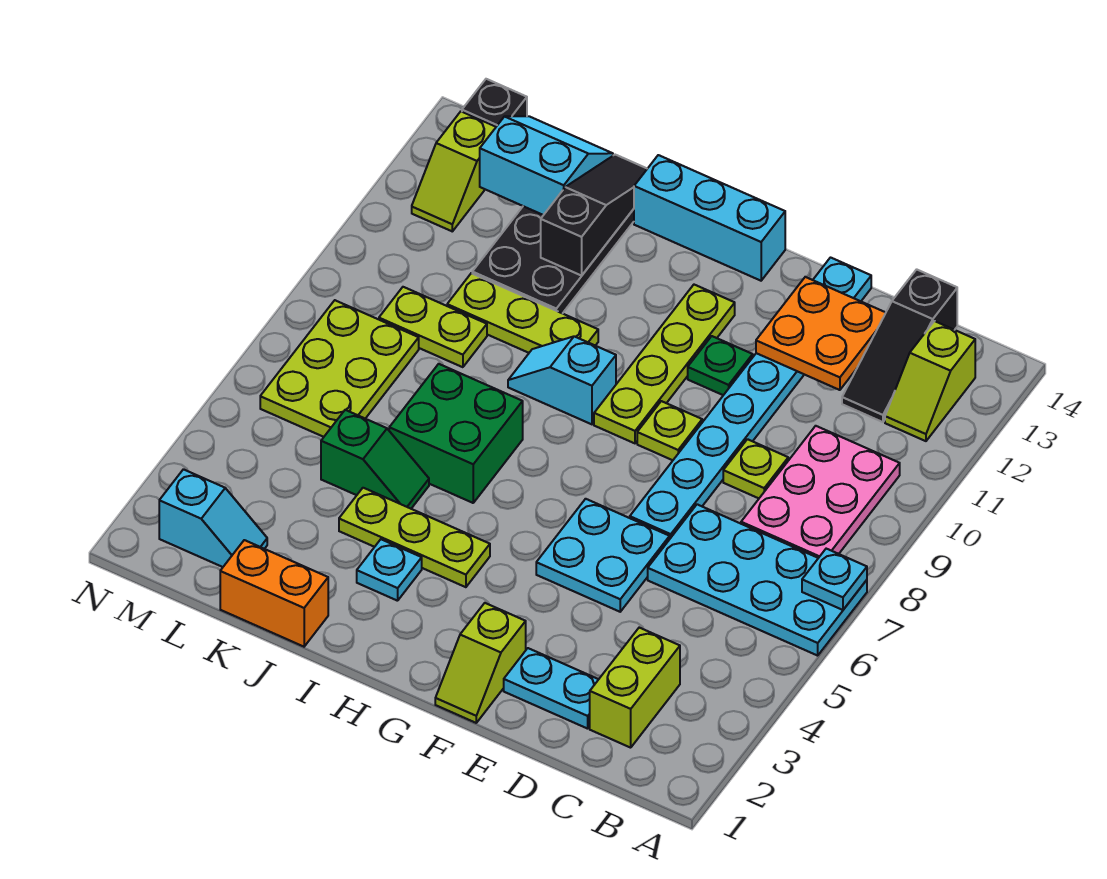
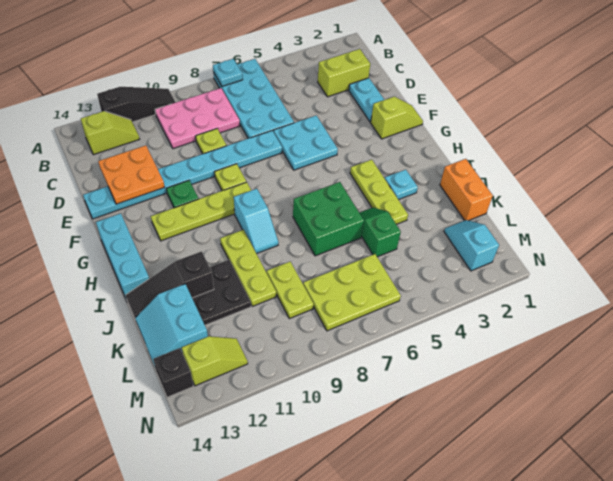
black 1x3 slope [842,269,957,422] -> black 1x3 slope moved to [97,87,175,122]

